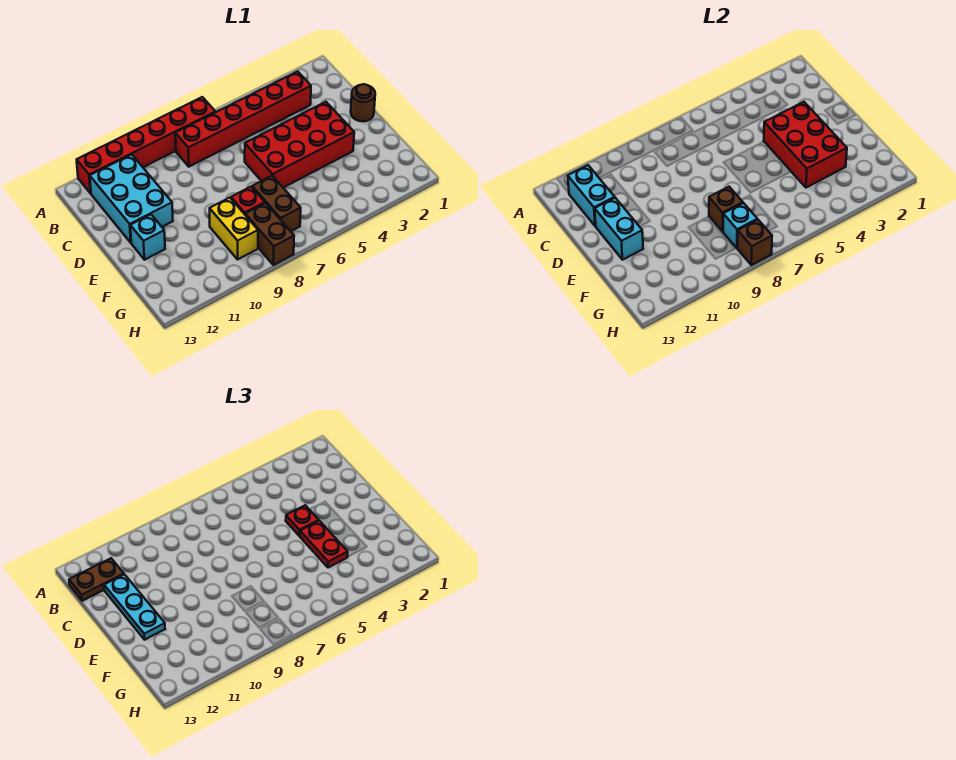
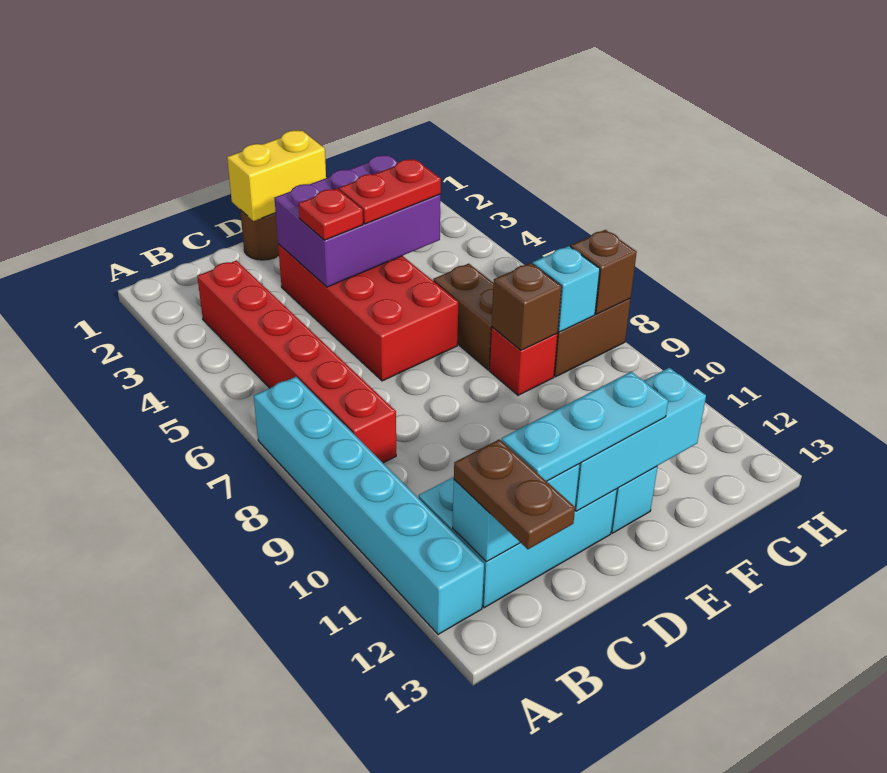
red 1x6 brick [77,97,215,193] -> cyan 1x6 brick [254,377,484,634]
red 2x3 brick [764,102,847,188] -> purple 2x3 brick [274,155,441,287]
cyan 1x2 brick [595,198,643,260] -> cyan 1x3 brick [575,368,706,511]
brown 1x2 brick [252,176,301,231] -> brown 1x2 brick turned to [433,264,494,370]
yellow 1x2 brick [210,198,258,259] -> yellow 1x2 brick moved to [227,130,326,221]

